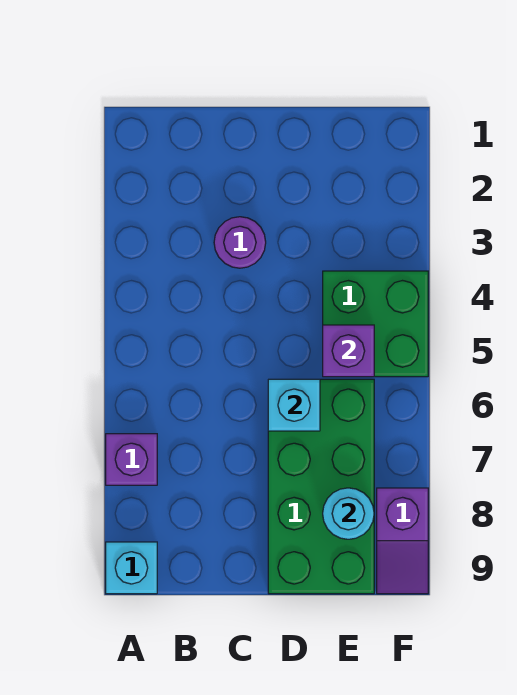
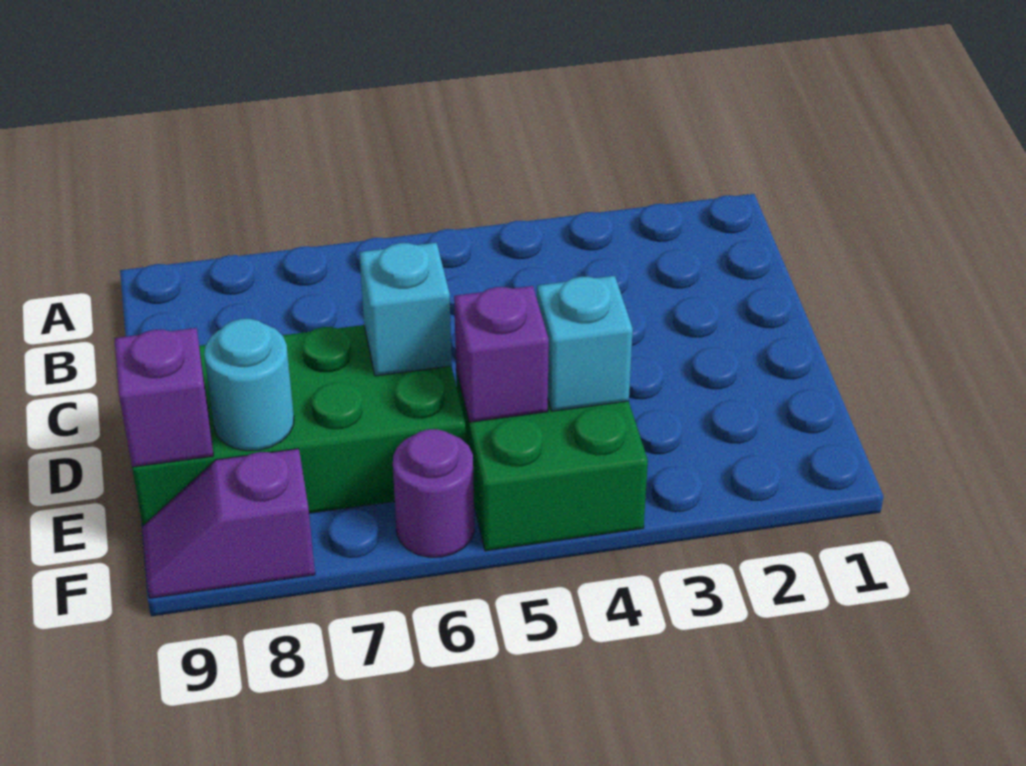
purple 1x1 brick [106,434,157,485] -> purple 1x1 brick moved to [115,328,213,467]
cyan 1x1 brick [106,542,157,594] -> cyan 1x1 brick moved to [537,276,633,411]
purple 1x1 round brick [214,217,266,268] -> purple 1x1 round brick moved to [393,429,474,557]

